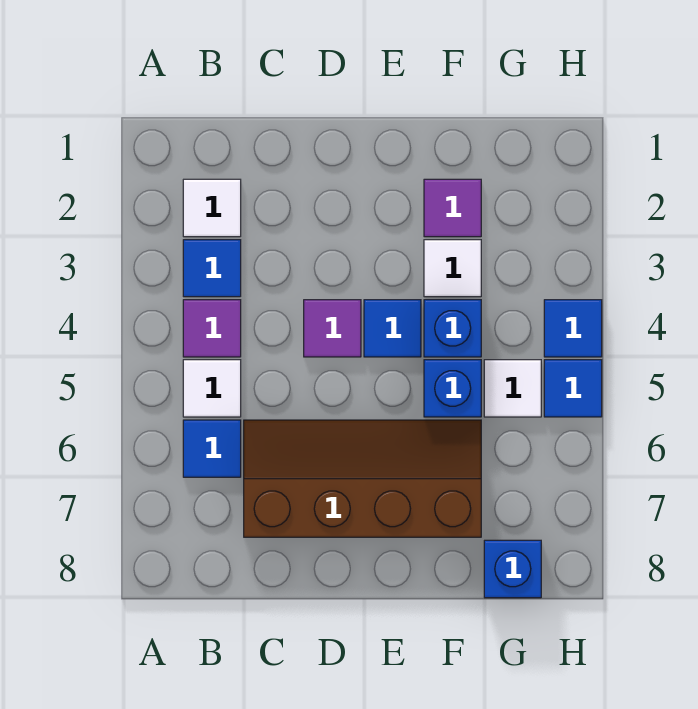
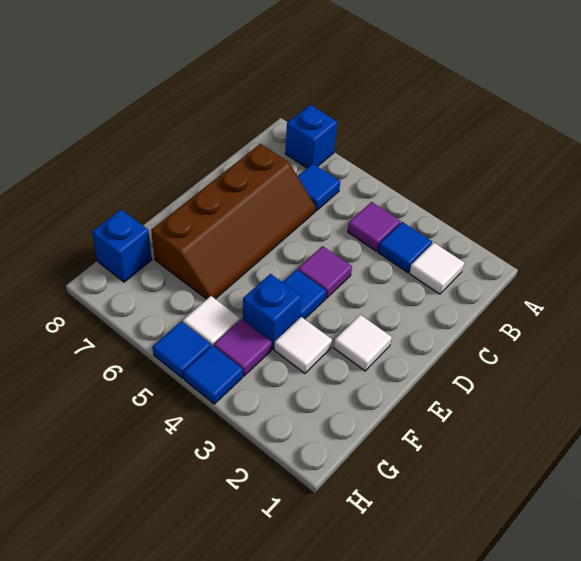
white 1x1 tile [183,360,241,417] -> white 1x1 tile moved to [334,315,392,371]
purple 1x1 tile [424,179,481,237] -> purple 1x1 tile moved to [214,319,272,376]
blue 1x1 brick [424,360,481,417] -> blue 1x1 brick moved to [285,105,337,168]

